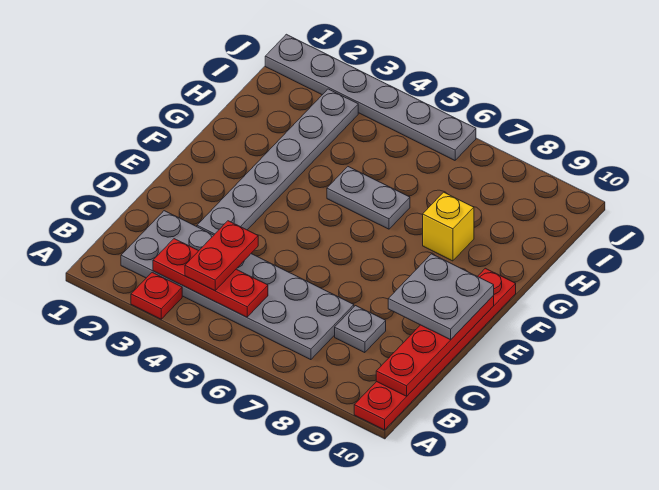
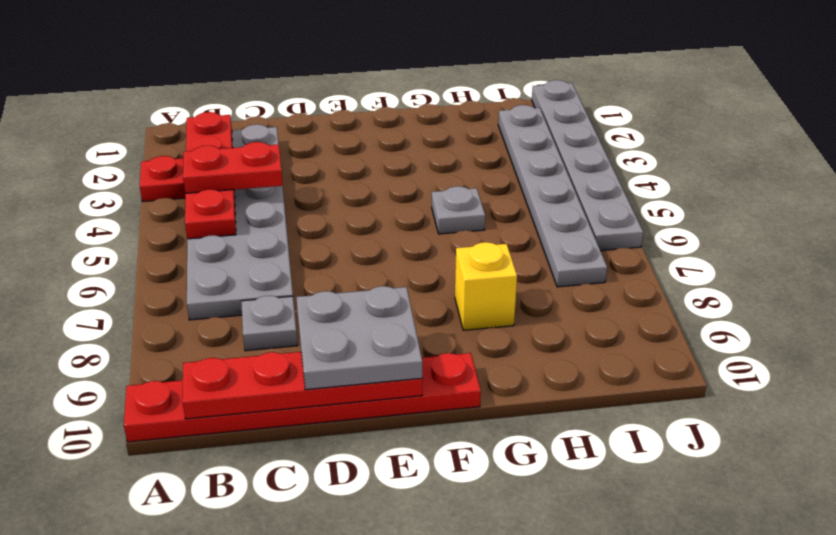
red 1x3 plate [153,239,268,317] -> red 1x4 plate [185,112,236,239]
grey 1x6 plate [197,89,358,235] -> grey 1x6 plate turned to [498,105,607,287]
grey 1x2 plate [327,167,410,229] -> grey 1x1 plate [432,186,485,234]

